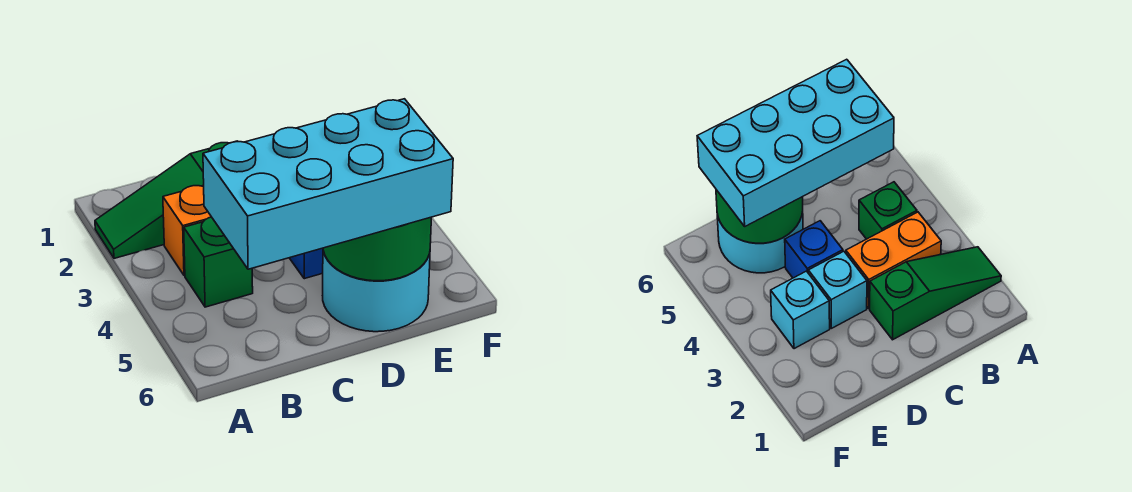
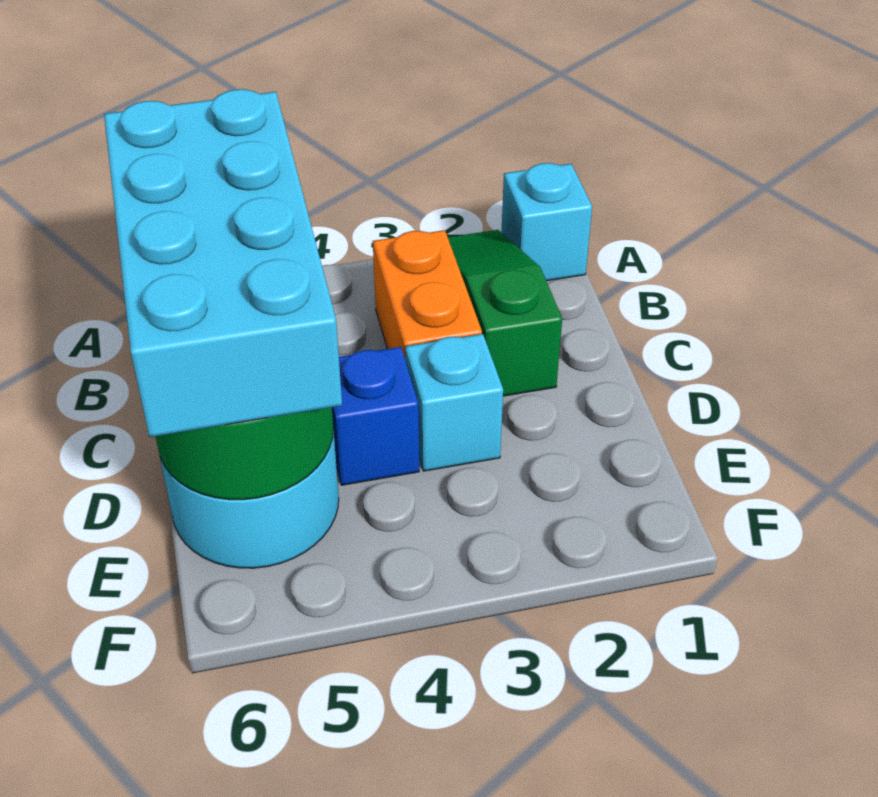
green 1x1 brick [184,217,253,307] -> none
cyan 1x1 brick [771,271,830,349] -> cyan 1x1 brick moved to [501,163,592,281]

